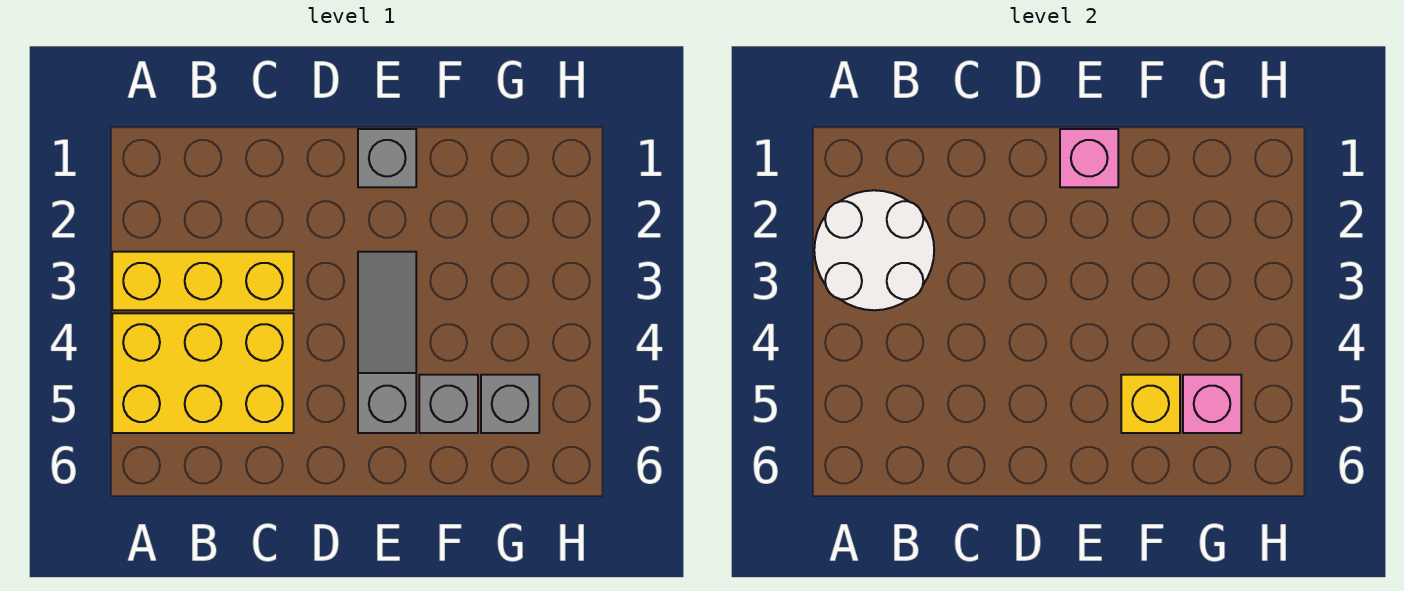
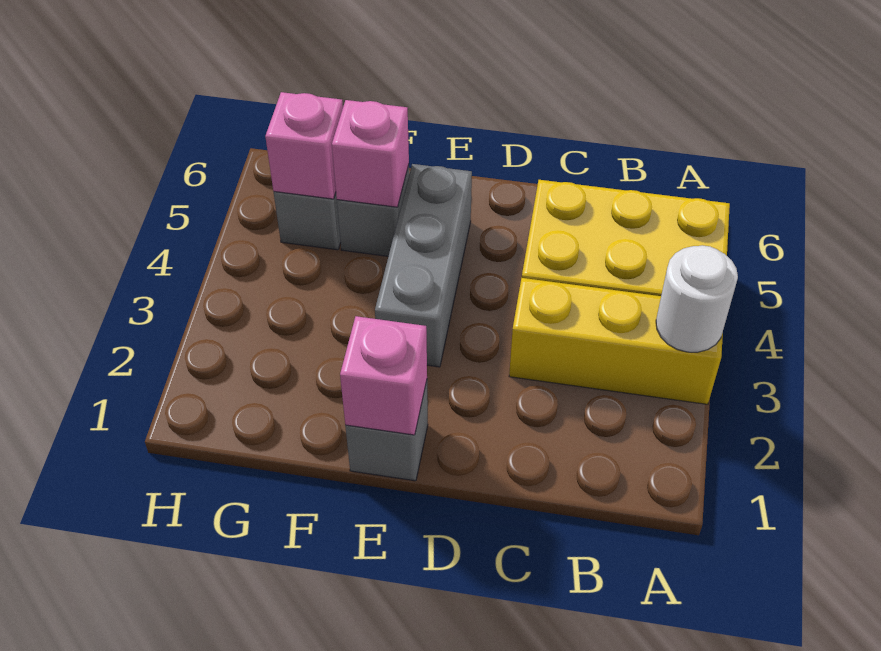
white 2x2 round brick [814,190,934,310] -> white 1x1 round brick [656,245,738,352]
grey 1x3 slope [358,252,416,433] -> grey 1x3 brick [375,164,472,367]
yellow 1x1 brick [1121,375,1180,433] -> pink 1x1 brick [332,100,409,207]

